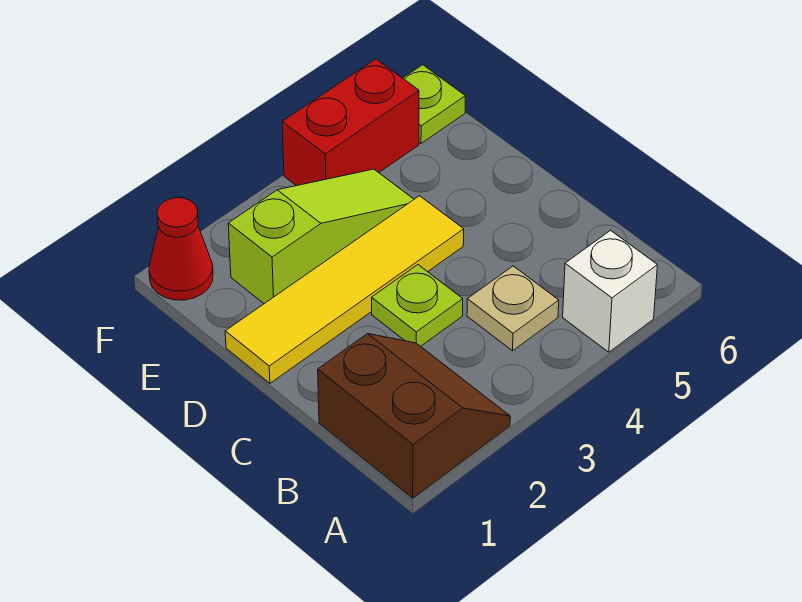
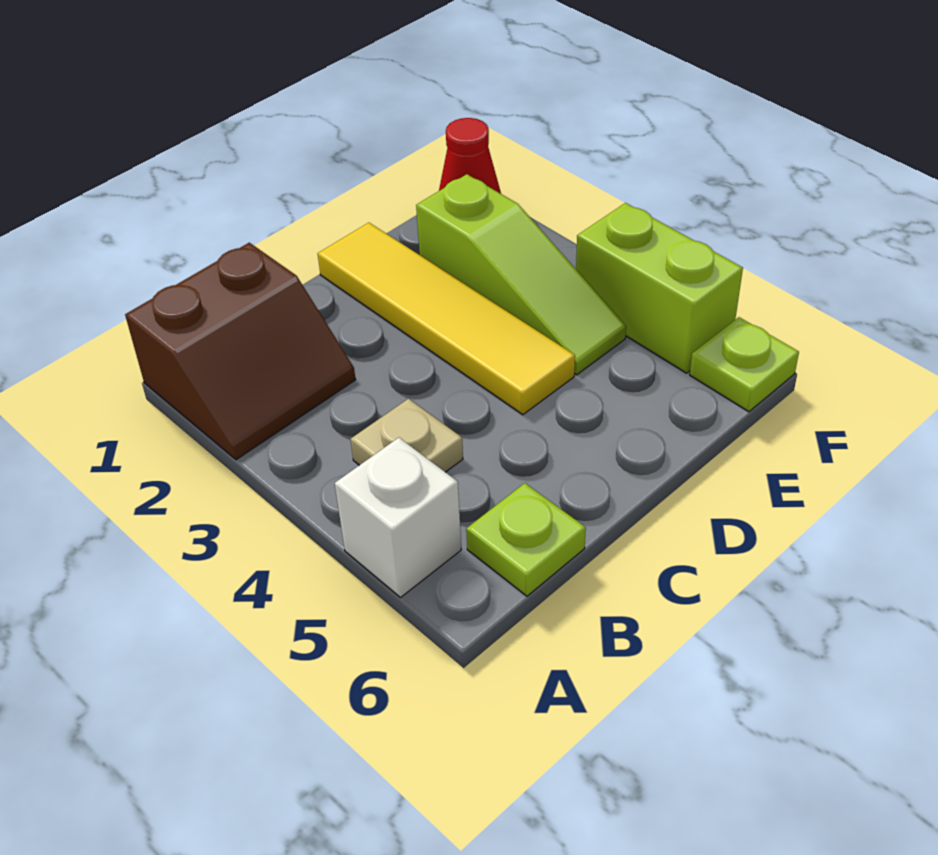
lime 1x1 plate [372,265,463,346] -> lime 1x1 plate moved to [466,483,586,596]
red 1x2 brick [282,59,419,186] -> lime 1x2 brick [576,203,743,373]

